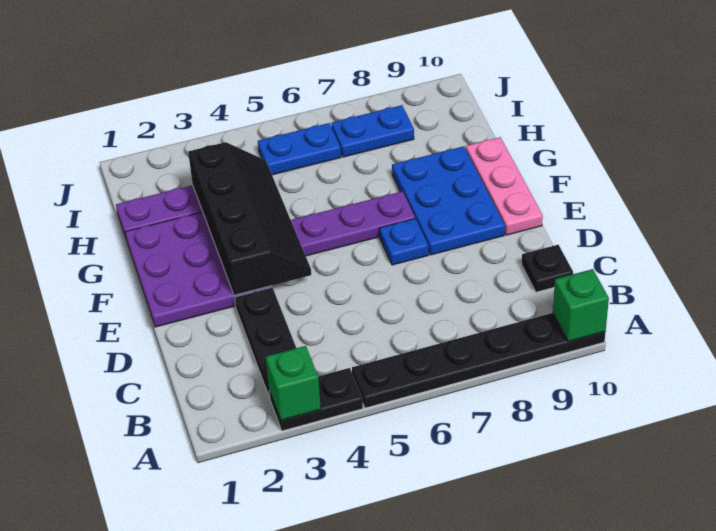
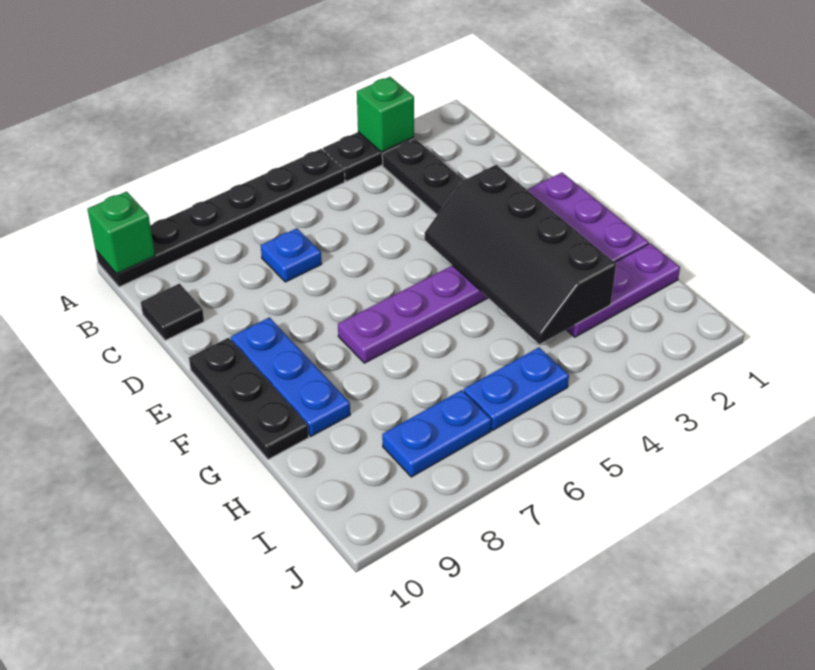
black 1x1 plate [522,245,573,292] -> black 1x1 tile [141,284,204,341]
blue 1x1 plate [379,218,429,265] -> blue 1x1 plate moved to [261,228,322,282]
blue 2x3 plate [392,146,505,255] -> blue 1x3 plate [231,317,350,436]
pink 1x3 plate [466,137,543,235] -> black 1x3 plate [189,338,309,460]

